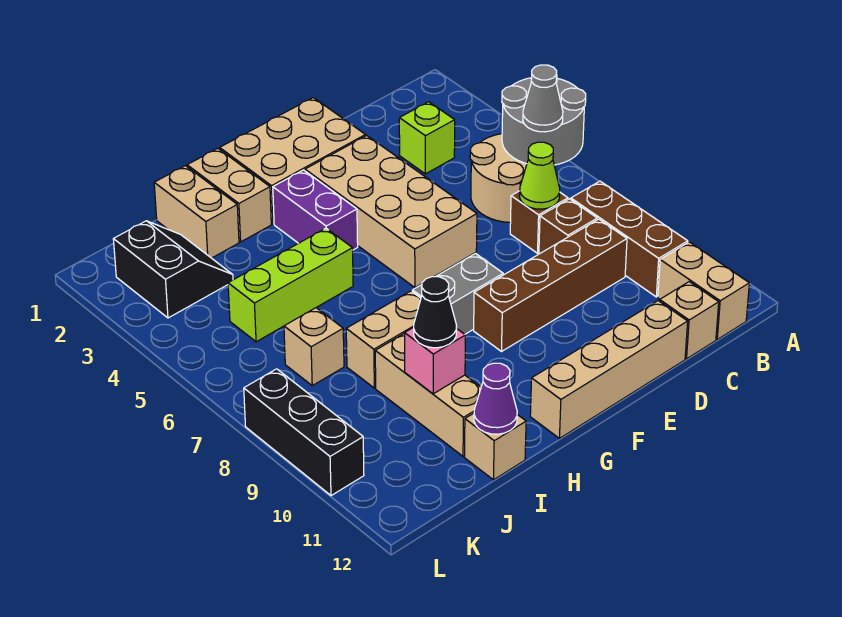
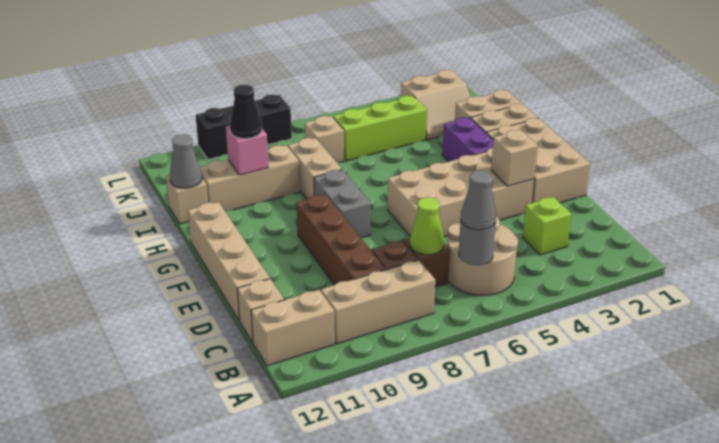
grey 2x2 round brick [502,74,586,165] -> grey 1x1 round brick [459,222,496,265]
brown 1x3 brick [571,181,688,297] -> tan 1x3 brick [321,260,435,344]
none -> tan 1x1 brick [491,130,538,186]
purple 1x2 brick [273,170,358,250] -> purple 1x2 brick turned to [442,117,493,162]
lime 1x3 brick [228,228,353,342] -> lime 1x3 brick turned to [333,96,427,161]
purple 1x1 cone [474,363,517,434] -> grey 1x1 cone [170,134,202,188]
black 2x2 slope [113,221,233,318] -> tan 2x2 slope [401,70,470,140]

